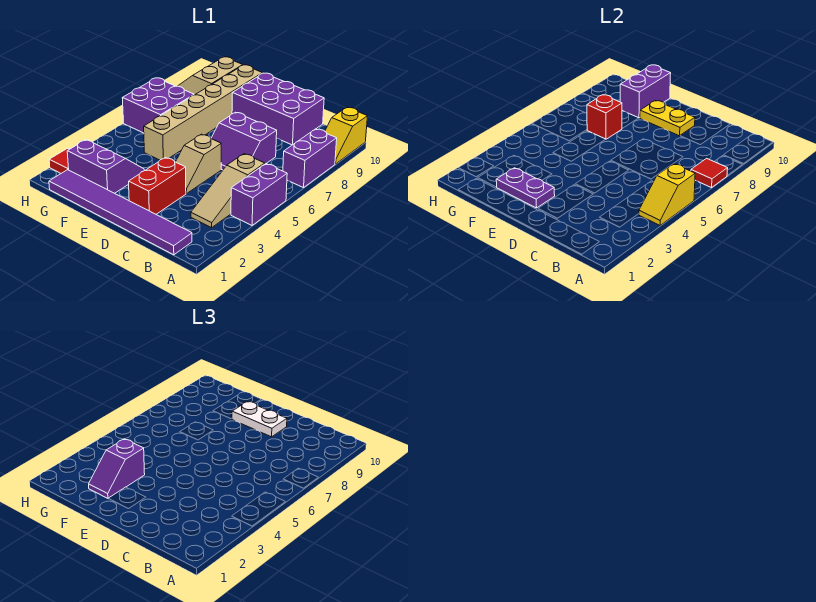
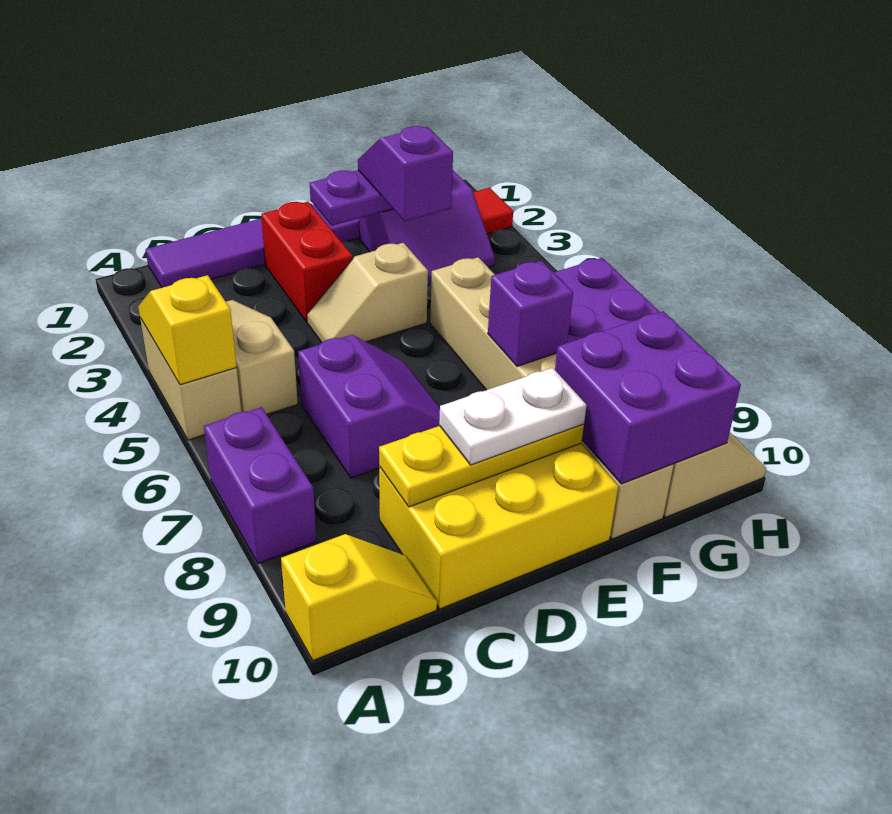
purple 1x2 brick [231,164,287,225] -> tan 1x2 brick [140,318,241,440]
red 1x1 tile [691,158,728,188] -> none
yellow 1x2 slope [325,107,368,164] -> yellow 1x2 slope turned to [281,534,437,661]
purple 2x2 slope [211,112,277,170] -> purple 2x2 slope turned to [298,335,440,478]
purple 2x3 brick [232,73,324,145] -> yellow 2x3 brick [379,444,618,609]
tan 1x2 slope [176,134,221,193] -> tan 1x2 slope turned to [307,243,428,343]
yellow 1x2 plate [640,101,695,136] -> yellow 1x3 plate [379,424,584,507]
red 1x1 brick [587,95,622,139] -> purple 1x1 brick [488,261,573,366]
purple 1x2 brick [620,65,671,118] -> purple 2x2 brick [555,311,741,484]

